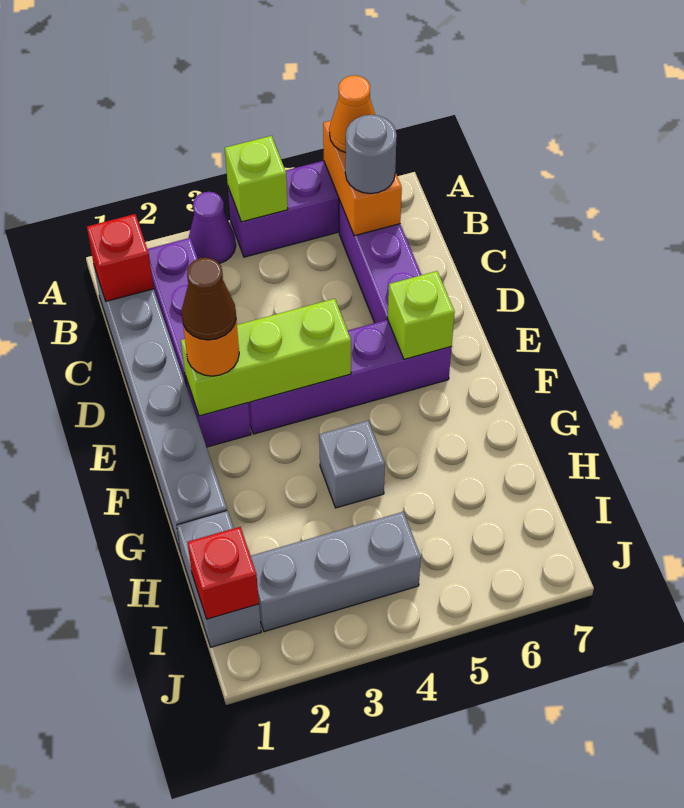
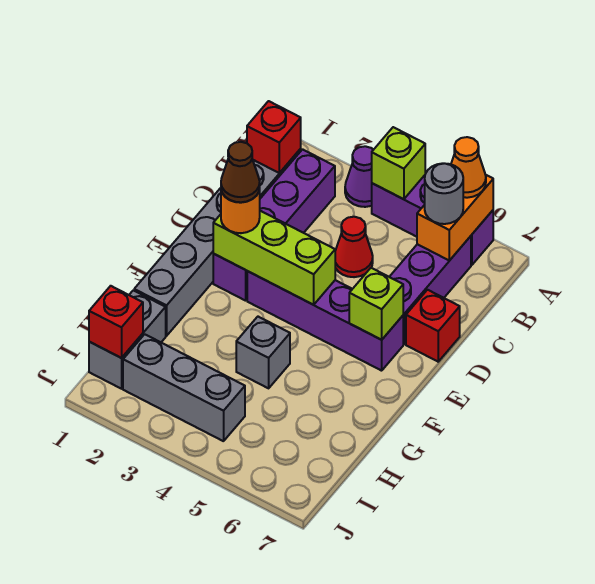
none -> red 1x1 cone [335,217,373,277]
none -> red 1x1 brick [406,290,460,362]

